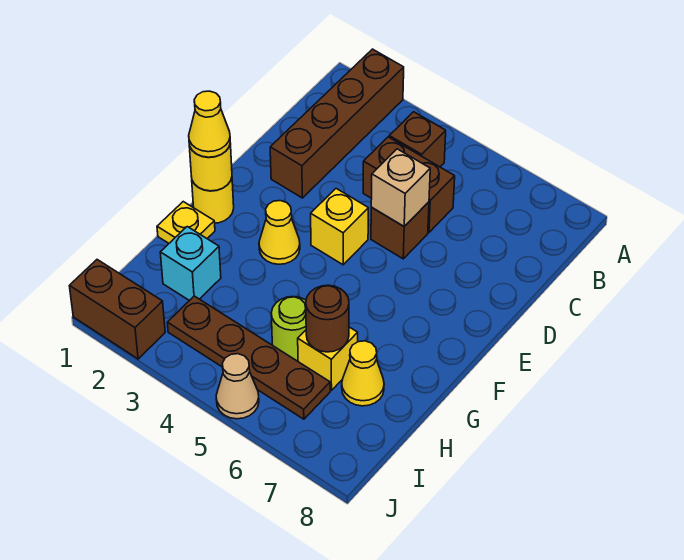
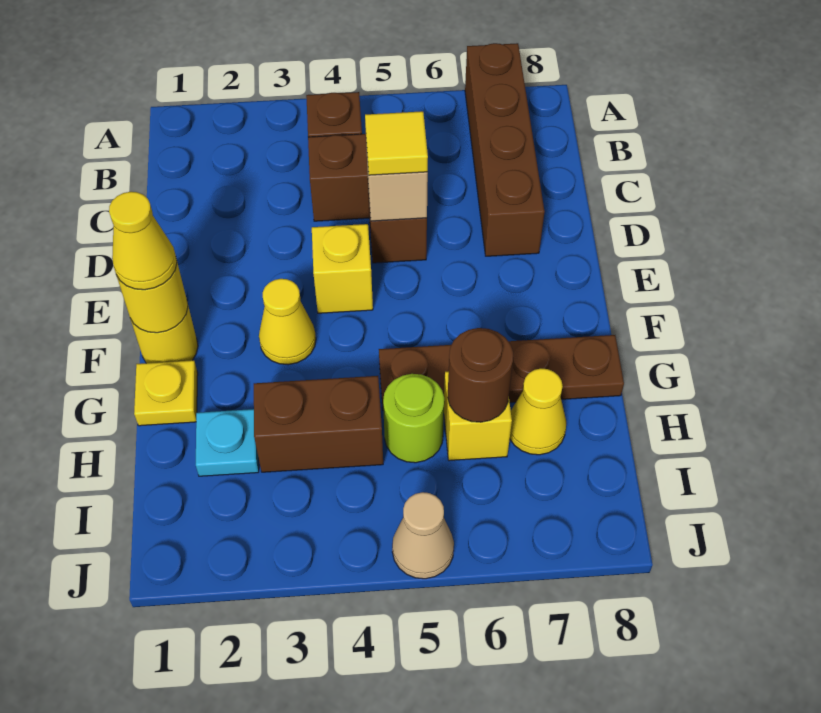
brown 1x4 brick [270,49,404,198] -> brown 1x4 brick moved to [465,43,545,256]
none -> yellow 1x1 tile [365,111,428,175]
cyan 1x1 brick [160,227,221,301] -> cyan 1x1 plate [196,409,259,476]
brown 1x4 plate [167,296,330,419] -> brown 1x4 plate moved to [379,335,624,408]
brown 1x2 brick [70,260,165,359] -> brown 1x2 brick moved to [254,376,383,472]

